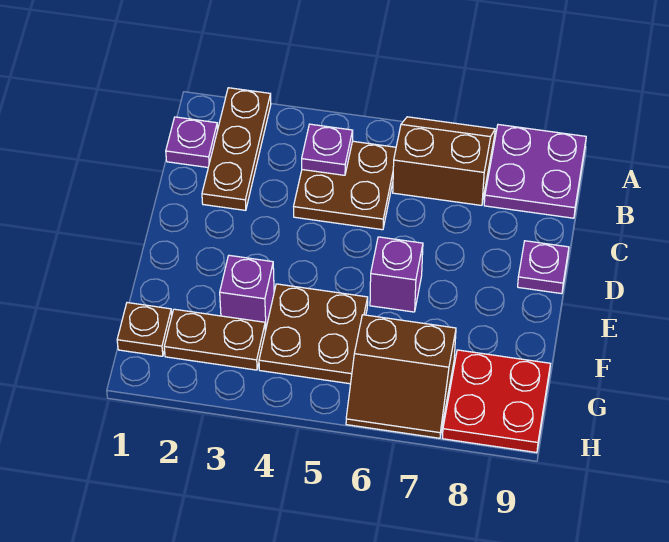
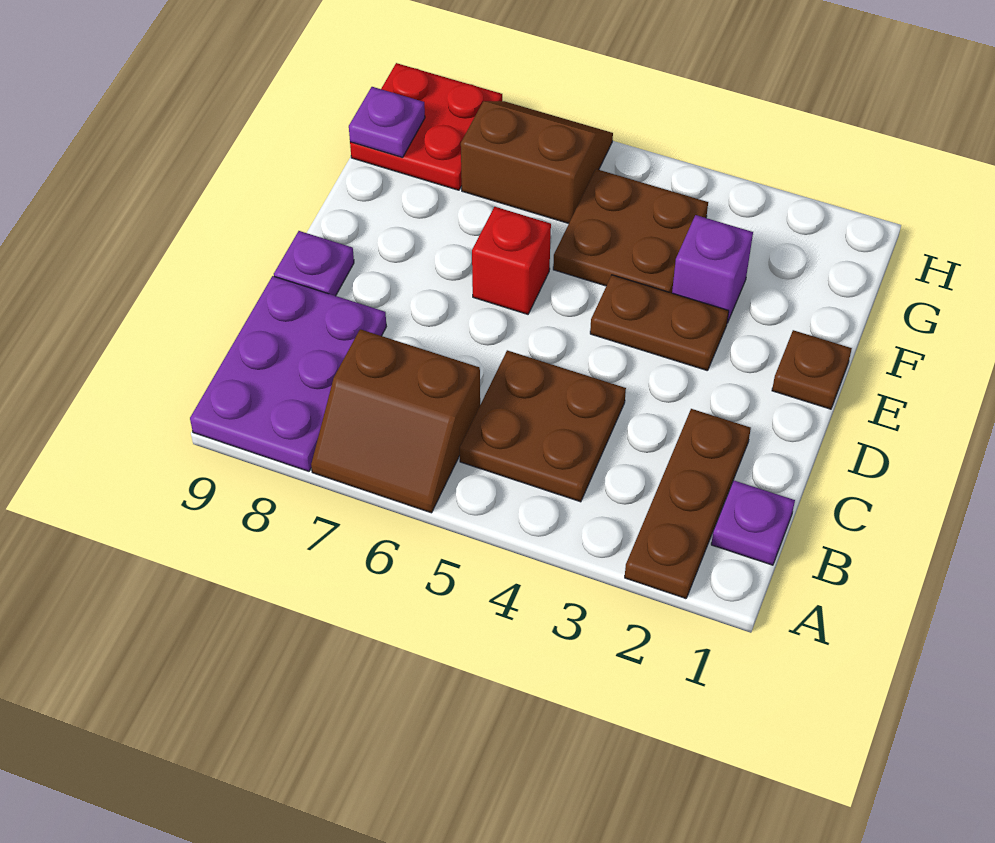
purple 2x2 plate [484,125,586,218] -> purple 2x3 plate [190,276,386,471]
purple 1x1 plate [302,124,353,175] -> purple 1x1 plate moved to [349,87,425,158]
purple 1x1 brick [370,237,423,312] -> red 1x1 brick [472,207,551,314]
brown 1x1 plate [117,303,172,356] -> brown 1x1 plate moved to [772,330,852,409]
brown 1x2 plate [164,309,265,370] -> brown 1x2 plate moved to [590,275,729,371]

